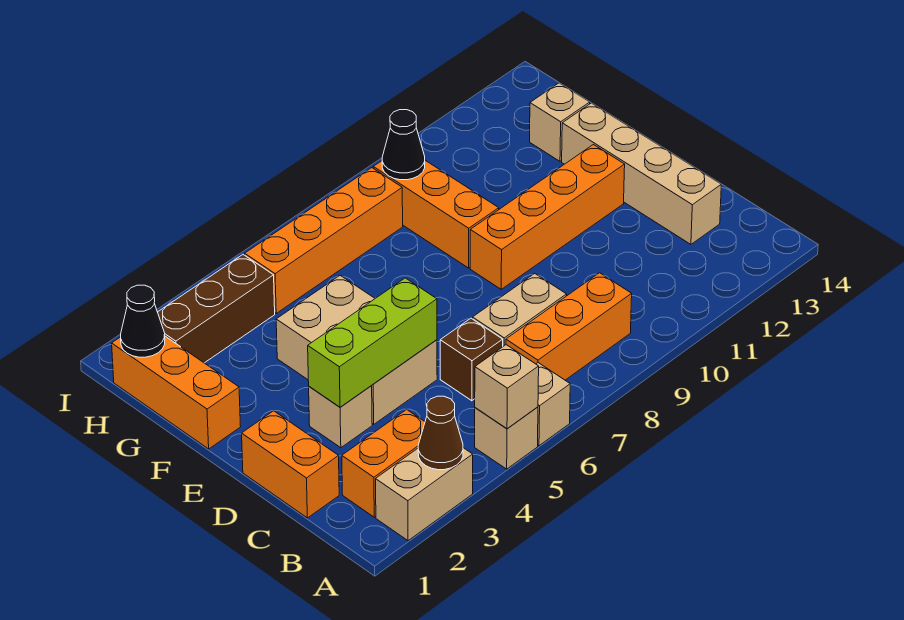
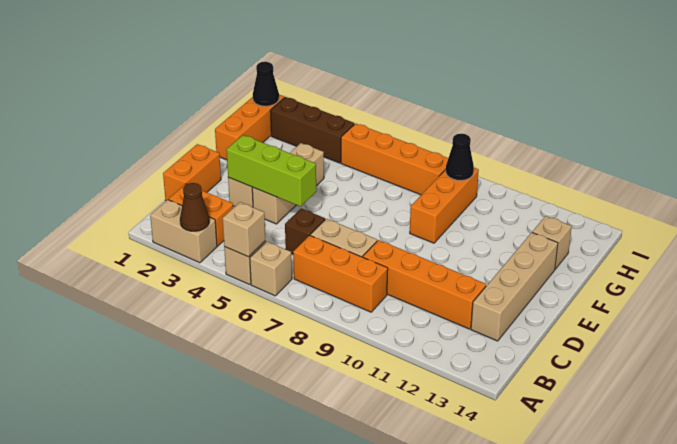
tan 2x3 brick [276,276,437,424] -> tan 1x3 brick [252,143,324,224]
orange 1x4 brick [470,145,625,289] -> orange 1x4 brick moved to [363,240,486,329]

